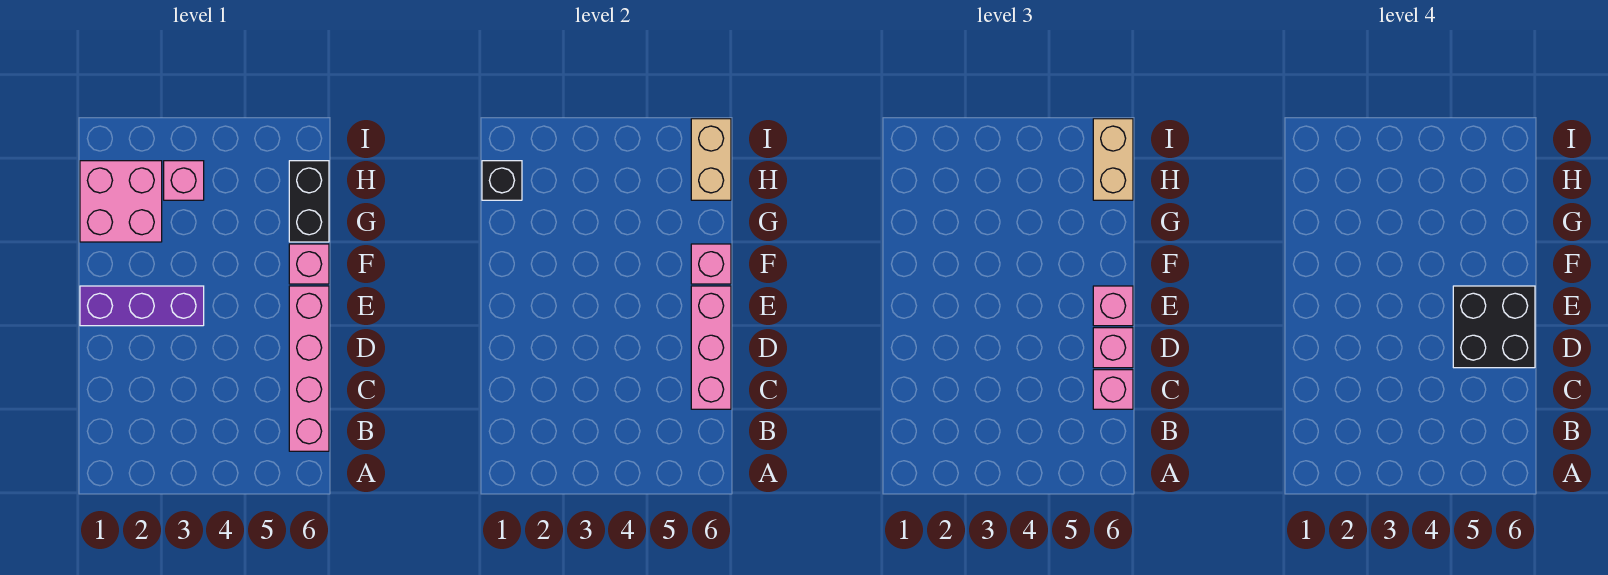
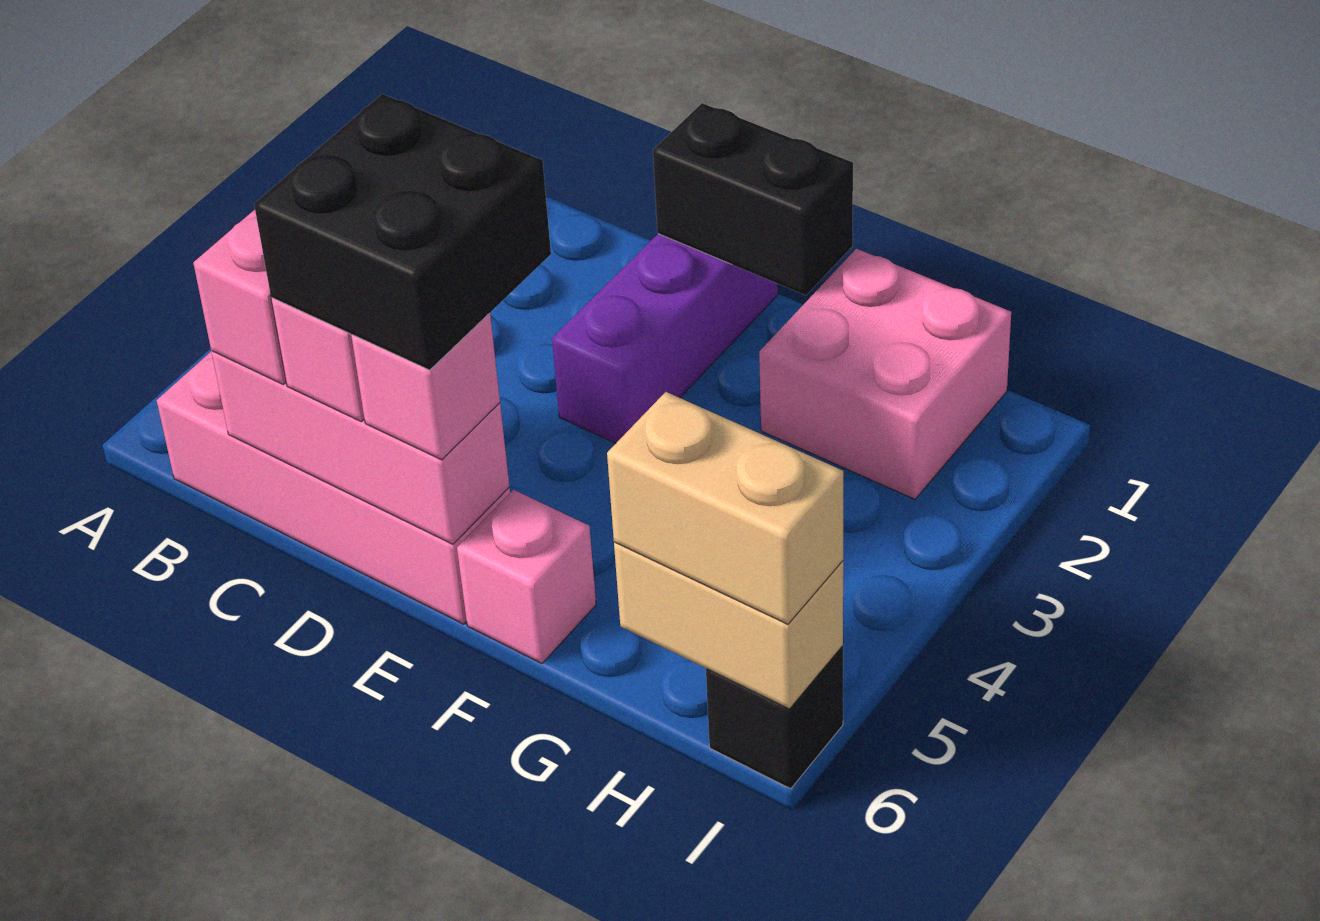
pink 1x1 brick [691,244,731,284] -> none
black 1x2 brick [289,161,329,242] -> black 1x2 brick moved to [653,103,853,295]
black 1x1 brick [482,161,522,200] -> black 1x1 brick moved to [706,646,843,789]
pink 1x1 brick [164,161,204,200] -> none

